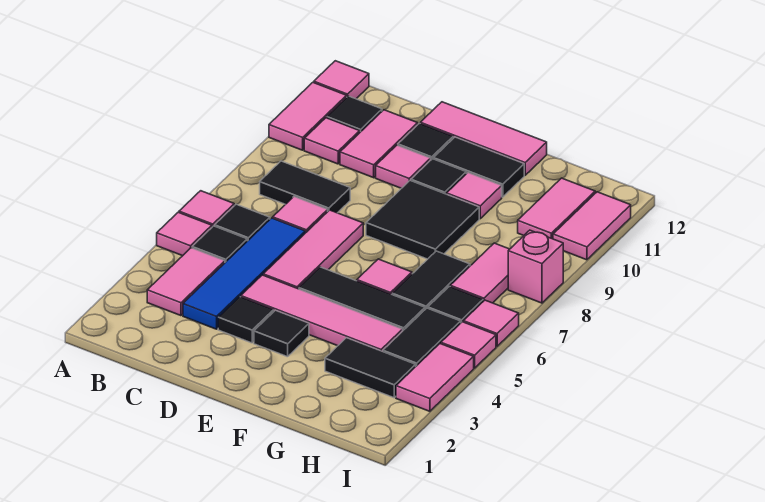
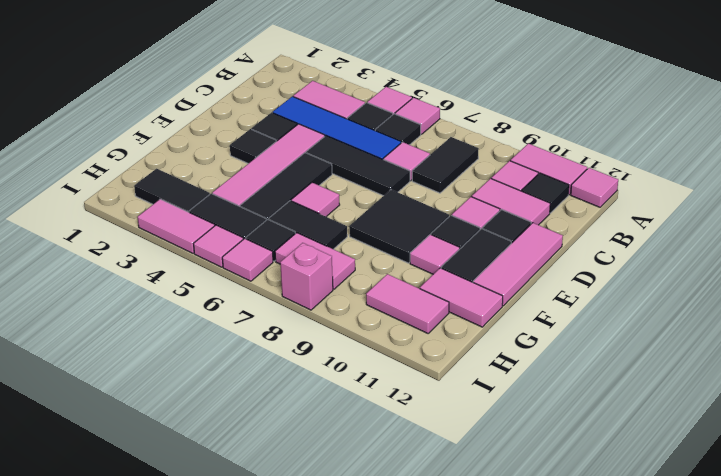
pink 1x3 tile [263,210,363,289] -> black 1x3 tile [306,136,410,196]
black 1x2 tile [325,338,416,398] -> black 1x2 tile turned to [134,169,210,212]
pink 1x2 tile [553,192,631,260] -> pink 1x2 tile moved to [420,268,503,327]

